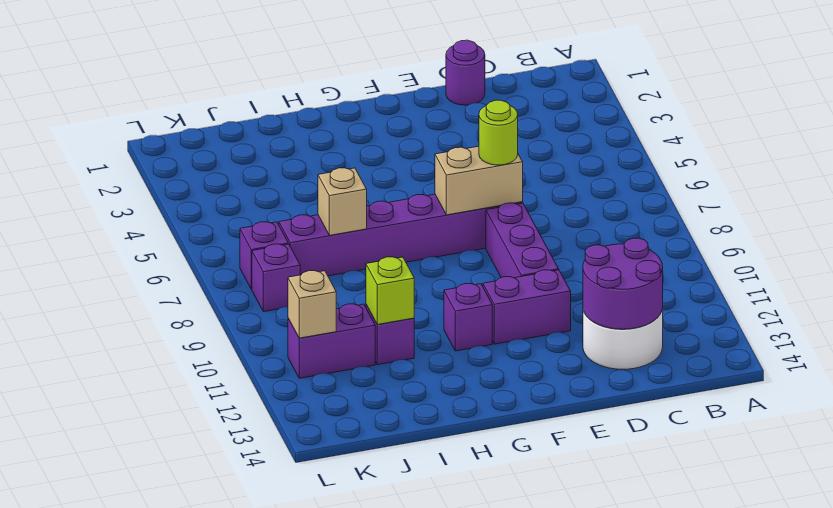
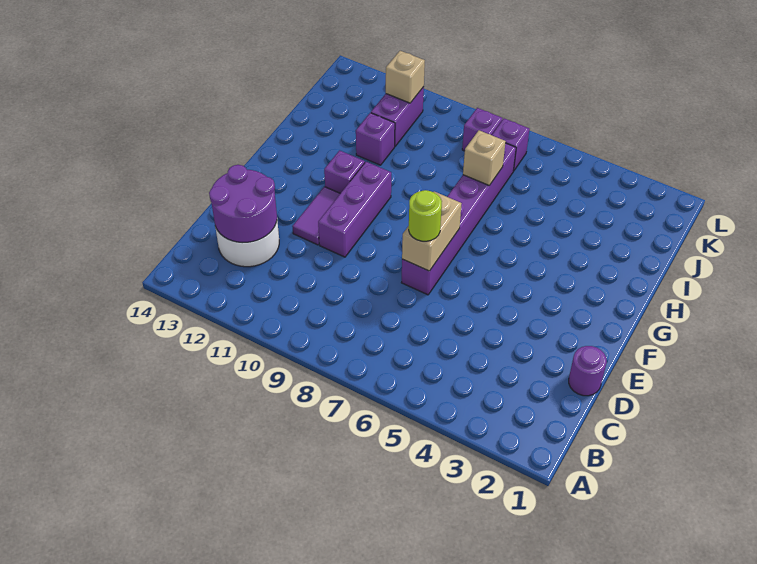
purple 1x3 brick [486,203,559,278] -> purple 1x3 brick turned to [318,162,391,257]
purple 1x2 brick [483,270,571,344] -> purple 1x2 tile [292,187,340,245]
lime 1x1 brick [366,257,414,324] -> none

